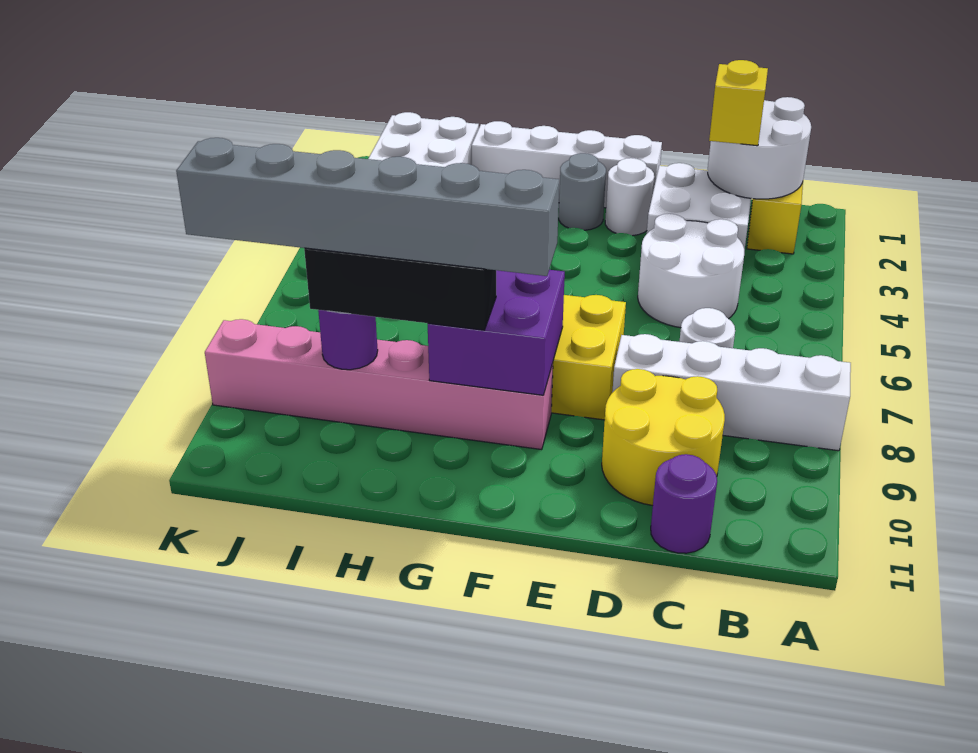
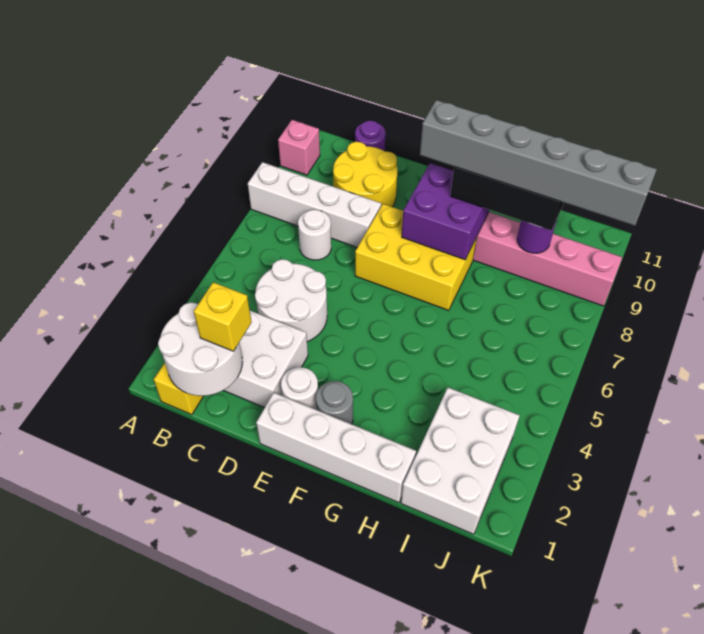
none -> pink 1x1 brick [278,120,320,175]

